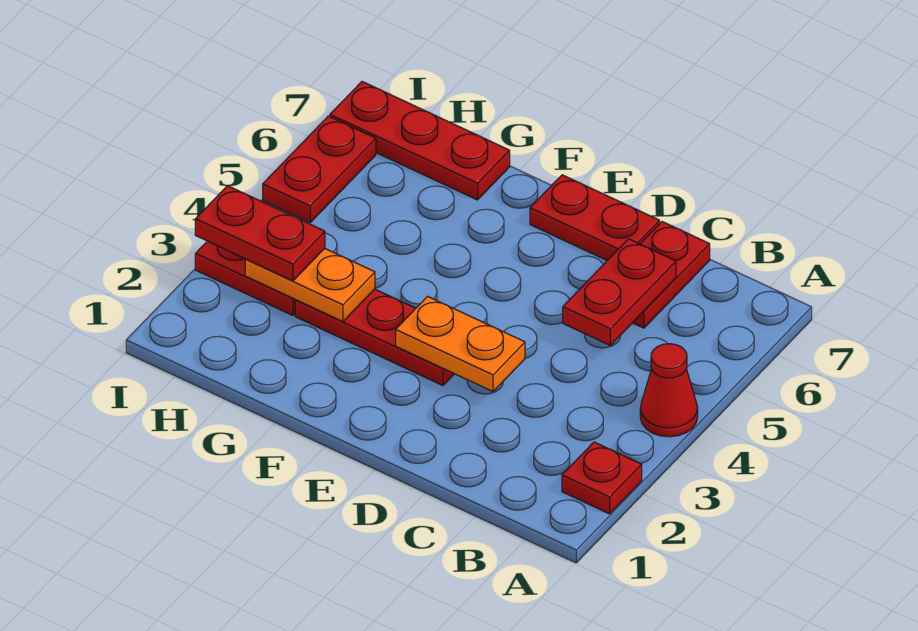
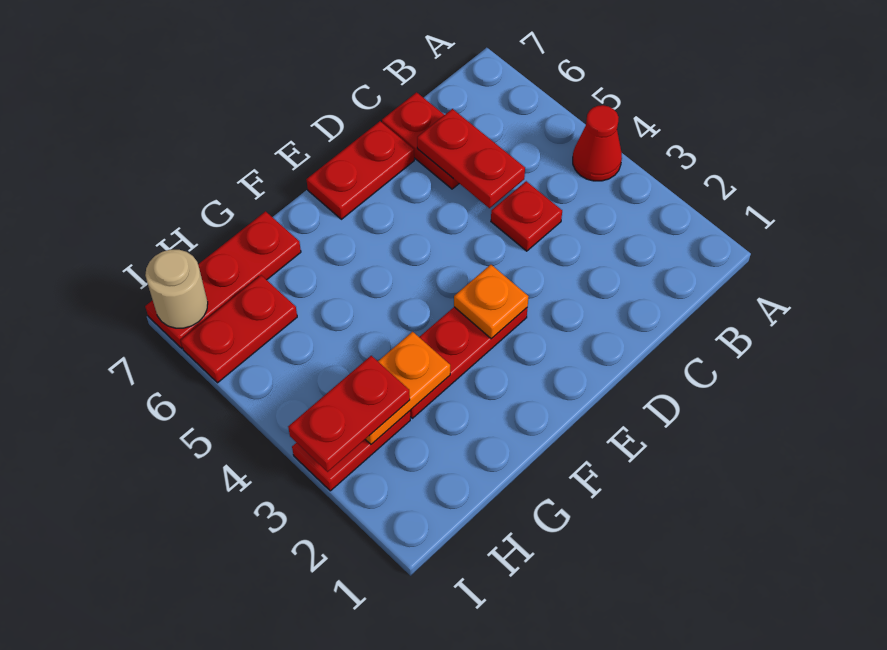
red 1x1 plate [562,442,642,514] -> red 1x1 plate moved to [491,181,562,251]
orange 1x2 plate [396,296,525,392] -> orange 1x1 plate [454,265,529,339]
red 1x2 plate [263,116,376,223] -> red 1x2 plate turned to [181,275,297,383]
none -> tan 1x1 round brick [145,250,208,328]

